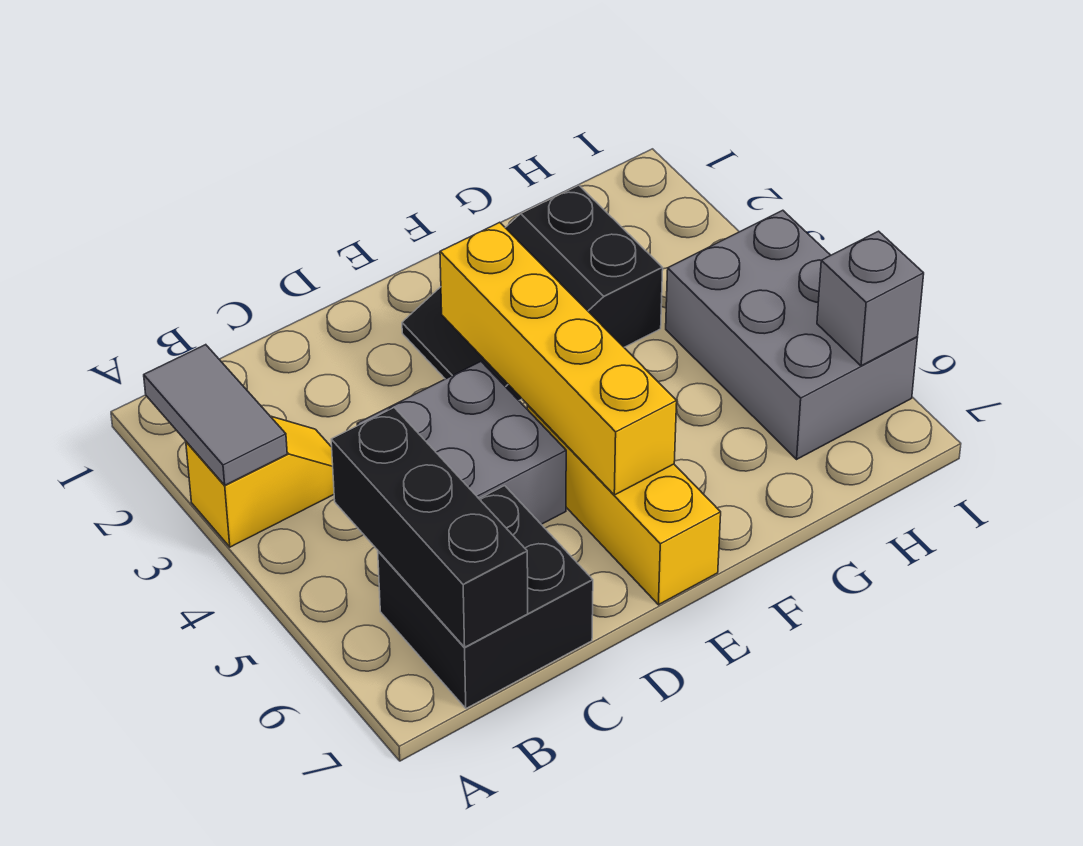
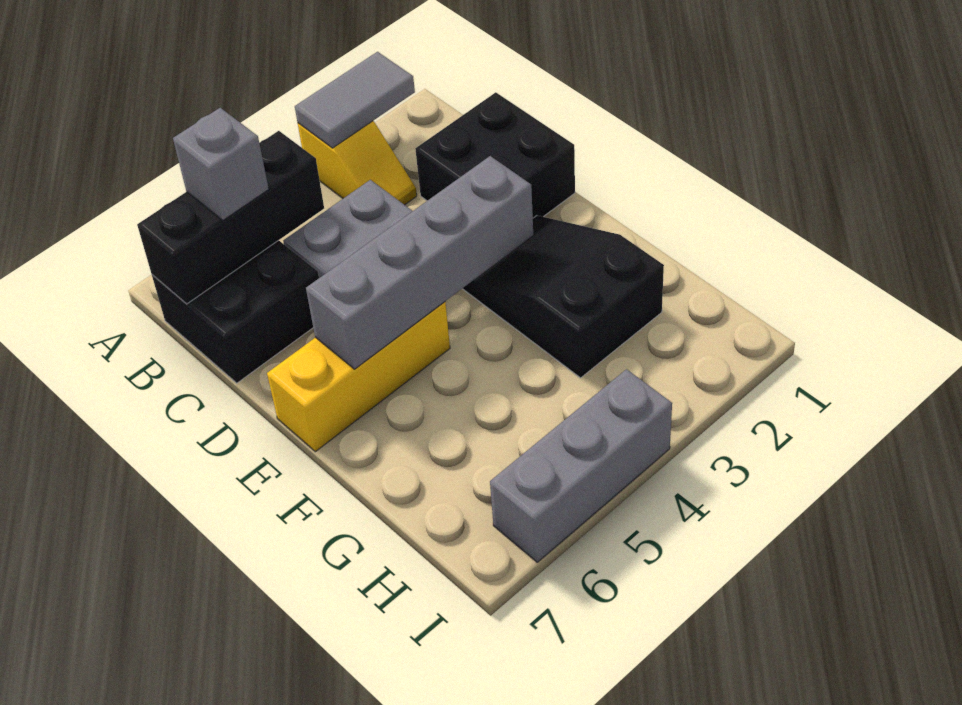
none -> black 2x2 brick [415,92,575,218]
yellow 1x4 brick [440,222,677,495] -> grey 1x4 brick [306,156,533,369]
grey 2x3 brick [666,210,918,459] -> grey 1x3 brick [490,369,672,562]
grey 1x1 brick [817,231,924,366] -> grey 1x1 brick moved to [173,108,269,220]

